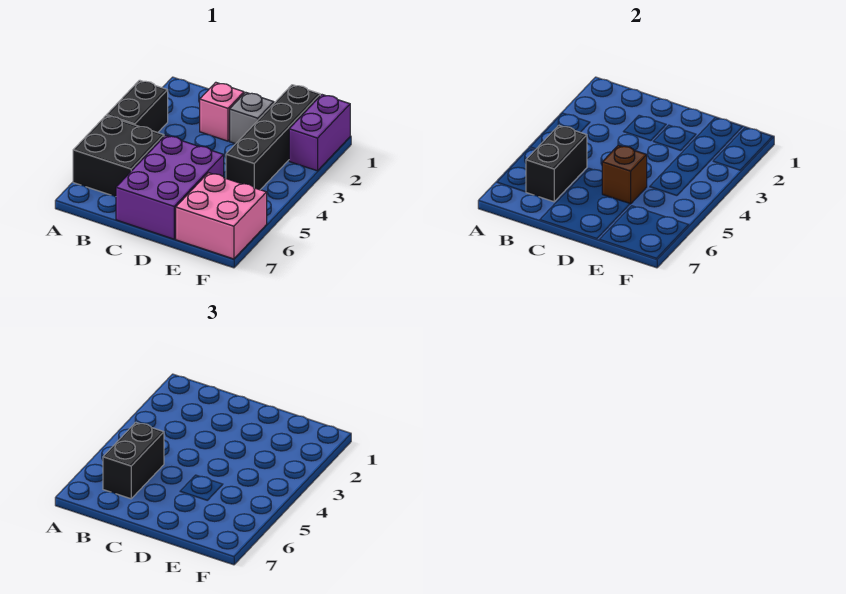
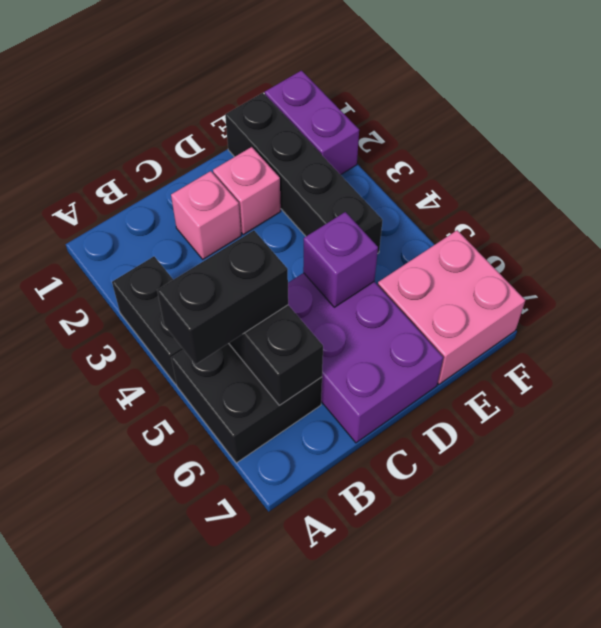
black 1x2 brick [103,422,164,499] -> black 1x2 brick turned to [157,230,288,364]
grey 1x1 brick [230,92,274,144] -> pink 1x1 brick [213,147,281,235]
brown 1x1 brick [602,145,647,204] -> purple 1x1 brick [303,212,378,307]

